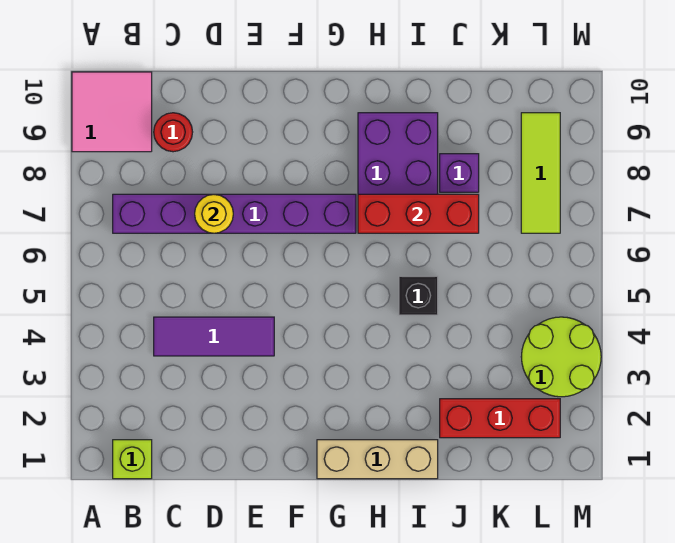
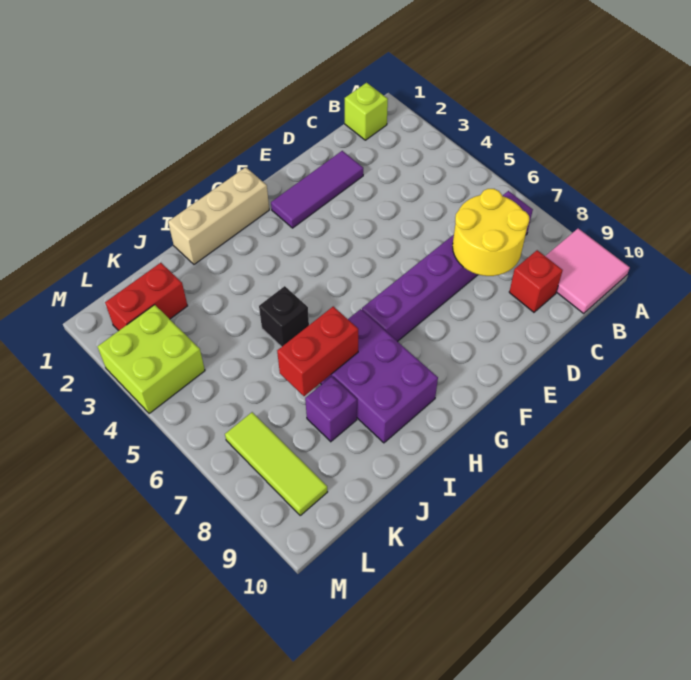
purple 1x3 tile [154,317,274,356] -> purple 1x3 tile moved to [271,151,363,228]
red 1x1 round brick [154,113,193,152] -> red 1x1 brick [509,250,563,312]
yellow 1x1 round brick [195,194,233,233] -> yellow 2x2 round brick [453,189,529,276]
red 1x3 brick [358,194,479,233] -> red 1x2 brick [277,306,358,396]
red 1x3 brick [440,399,560,438] -> red 1x2 brick [105,263,188,331]
lime 2x2 round brick [521,317,601,397] -> lime 2x2 brick [97,305,205,414]

